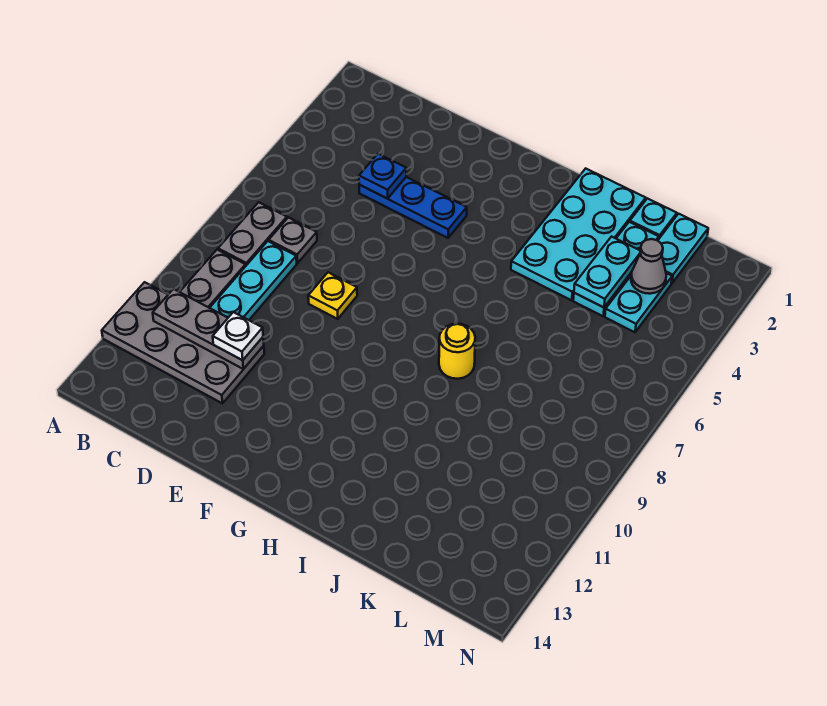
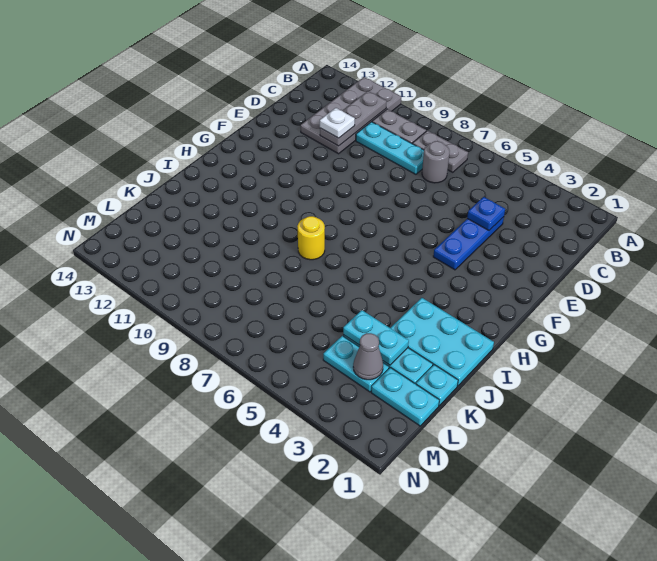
grey 1x1 plate [269,217,317,263] -> grey 1x1 round brick [422,141,450,183]
yellow 1x1 plate [308,272,357,319] -> none
cyan 2x4 plate [511,169,646,300] -> cyan 2x3 plate [391,298,494,386]

